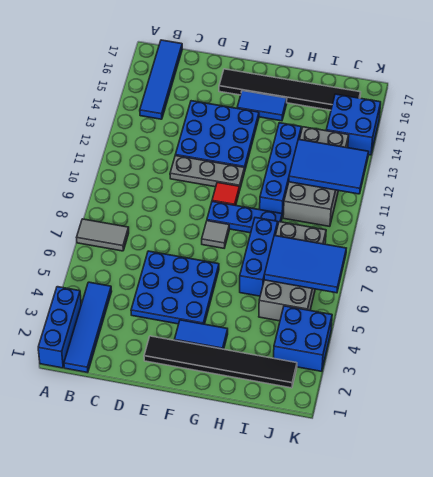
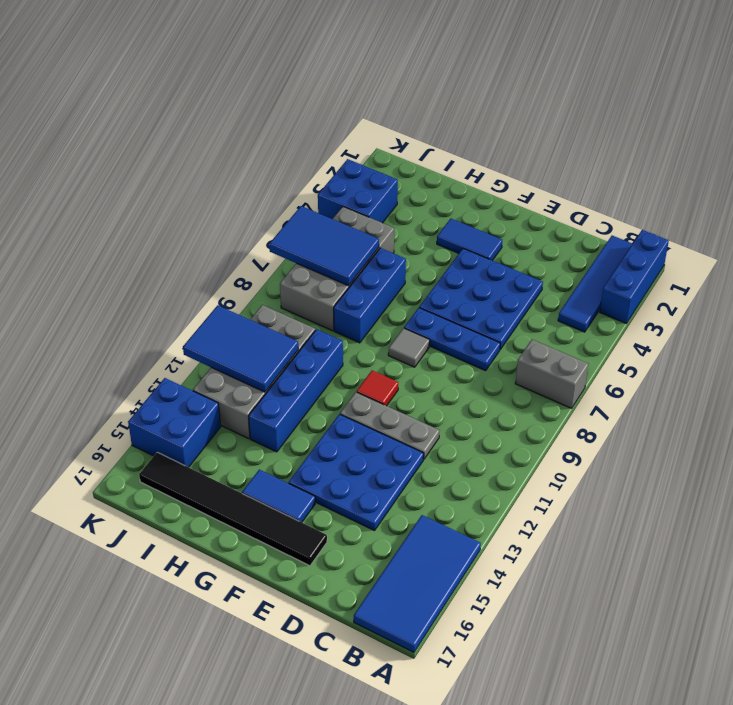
grey 1x2 tile [77,219,129,251] -> grey 1x2 brick [515,340,588,408]
blue 1x4 tile [140,40,182,119] -> blue 2x4 tile [354,515,481,653]
black 1x6 tile [144,336,297,388] -> none
blue 1x3 plate [207,201,282,233] -> blue 1x3 plate moved to [404,308,500,371]

